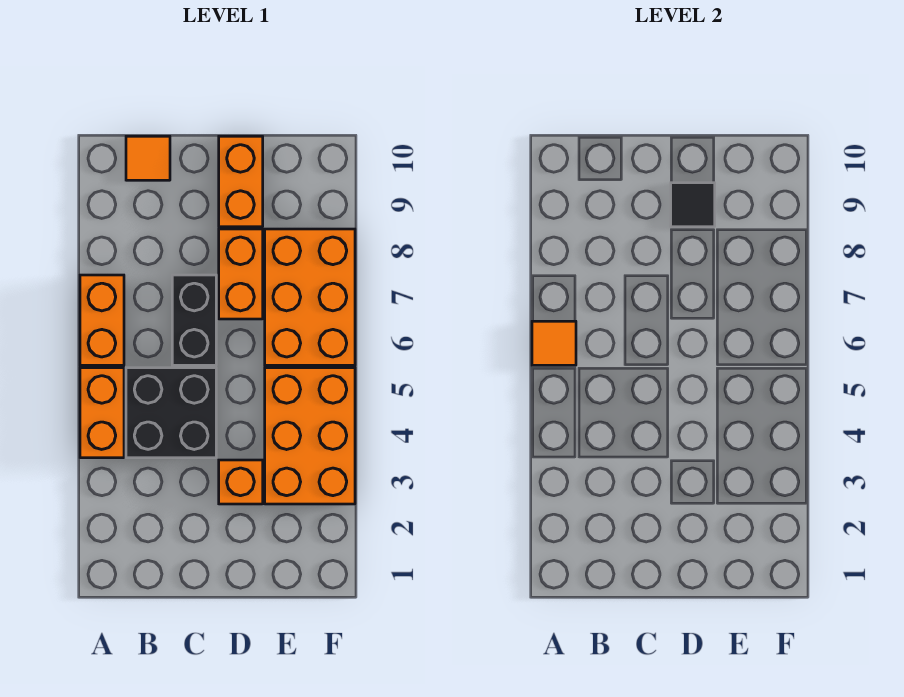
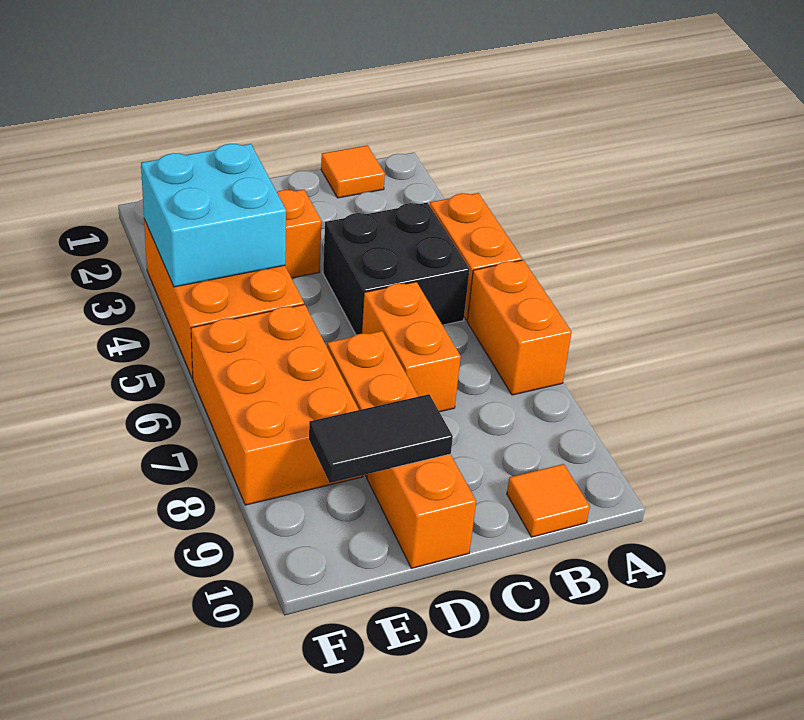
orange 1x1 tile [532,321,576,365] -> orange 1x1 tile moved to [321,145,385,198]
black 1x2 brick [172,275,216,365] -> orange 1x2 brick [362,282,461,412]
black 1x1 tile [671,183,715,227] -> black 1x2 tile [309,394,453,483]
none -> cyan 2x2 brick [141,144,286,287]

